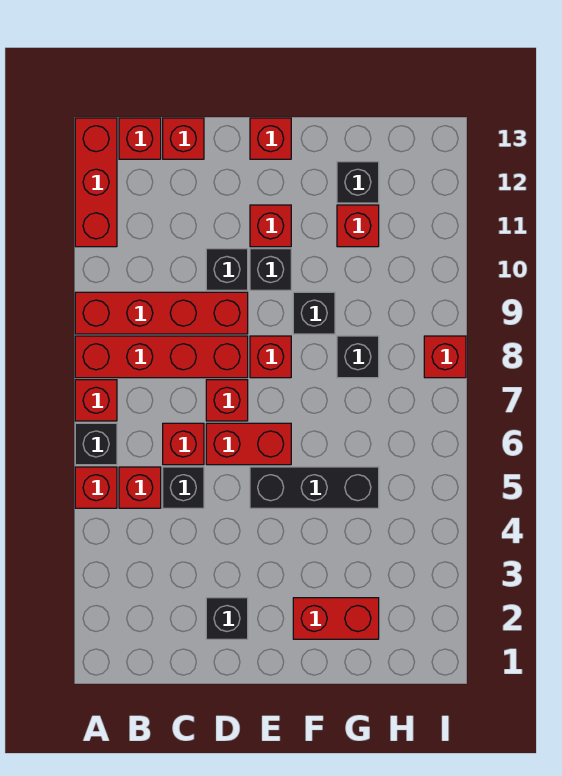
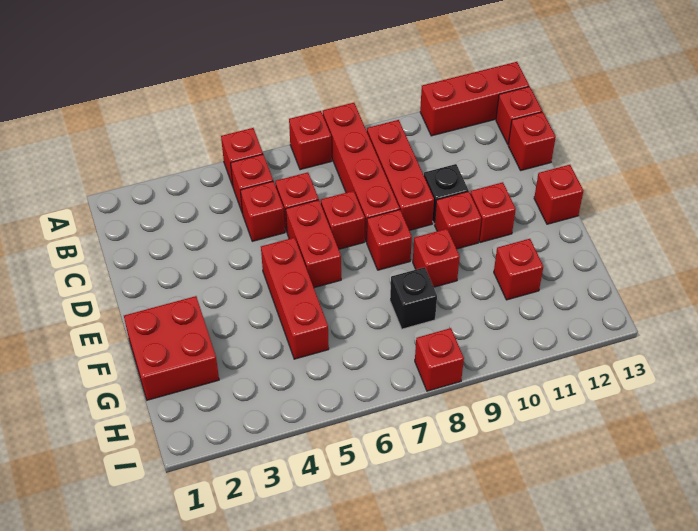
black 1x1 brick [75,423,117,465] -> none
red 1x4 brick [75,292,248,334] -> red 1x3 brick [367,120,434,231]
black 1x1 brick [163,467,204,508] -> red 1x1 brick [240,181,285,241]
black 1x1 brick [206,598,248,639] -> none
black 1x3 brick [250,467,379,508] -> red 1x3 brick [261,238,329,359]
black 1x1 brick [250,249,291,290] -> red 1x1 brick [435,191,481,249]
red 1x2 brick [293,598,379,639] -> red 2x2 brick [124,296,219,400]
black 1x1 brick [293,292,335,334] -> red 1x1 brick [413,229,460,287]
black 1x1 brick [337,162,379,203] -> none

